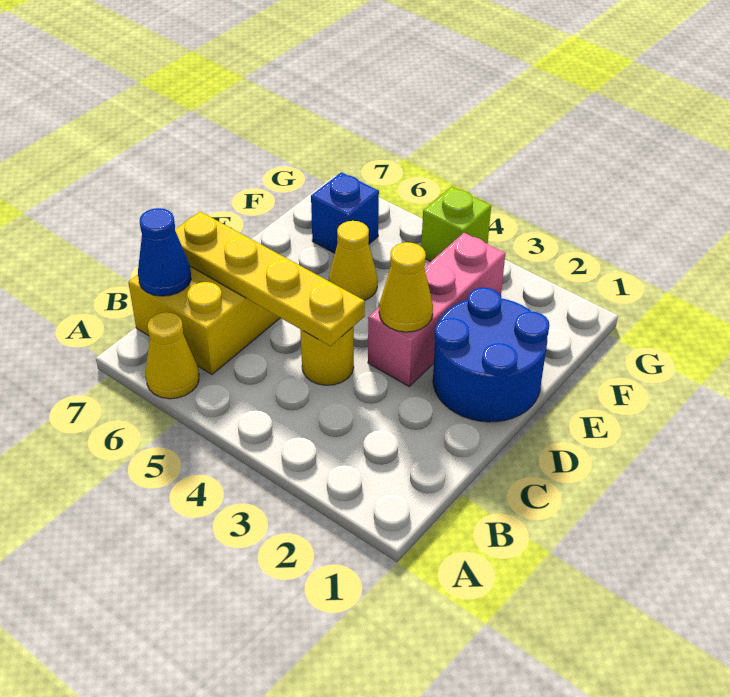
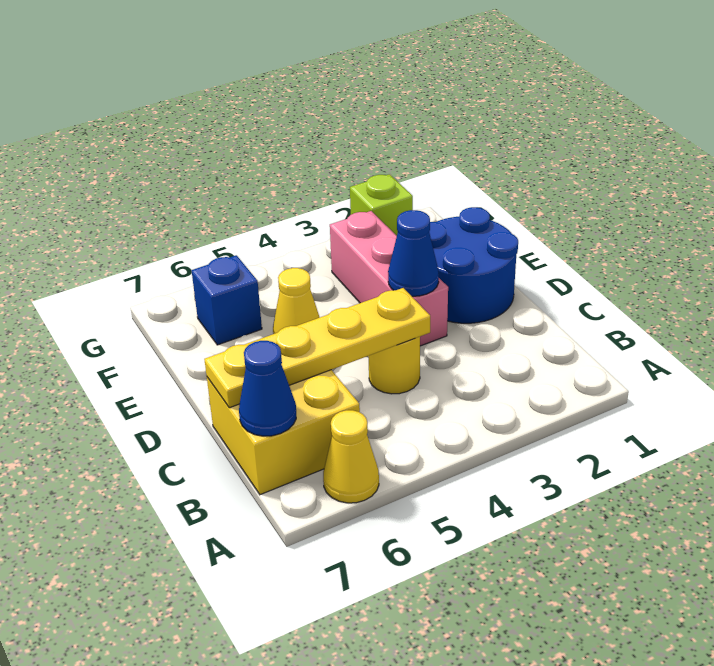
yellow 1x1 cone [379,242,433,332] -> blue 1x1 cone [388,210,439,296]
lime 1x1 brick [421,187,491,262] -> lime 1x1 brick moved to [350,174,413,236]

